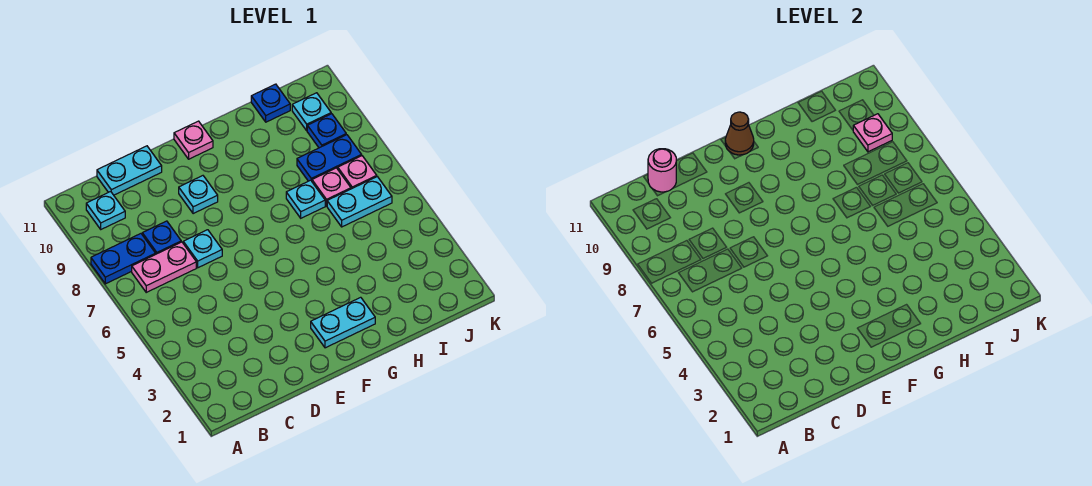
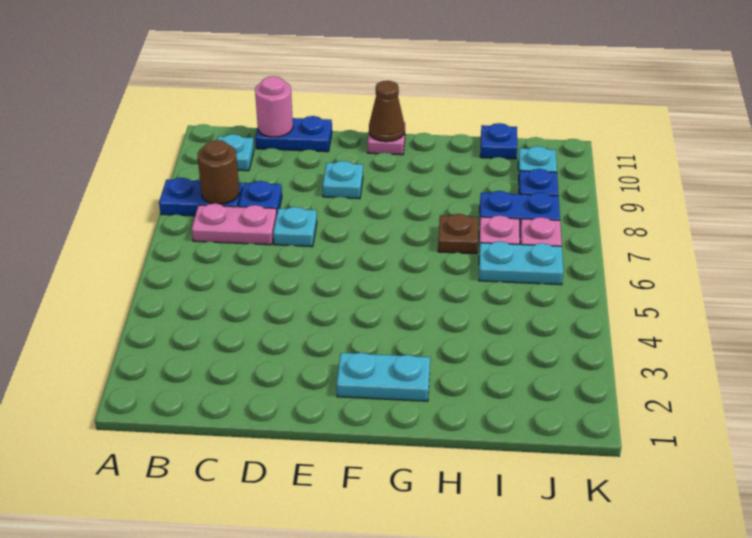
none -> brown 1x1 round brick [198,140,239,204]
cyan 1x2 plate [97,146,162,195] -> blue 1x2 plate [255,116,332,152]
cyan 1x1 plate [286,180,325,218] -> brown 1x1 plate [438,214,478,254]
pink 1x1 plate [853,114,892,152] -> none

